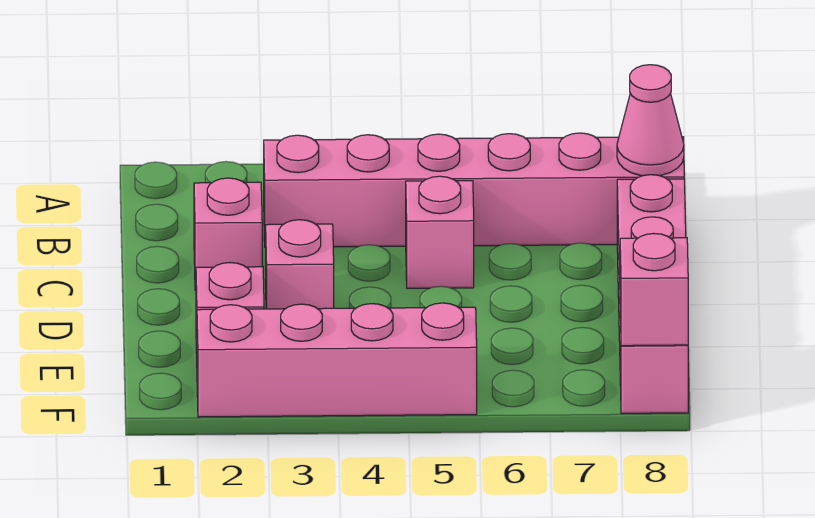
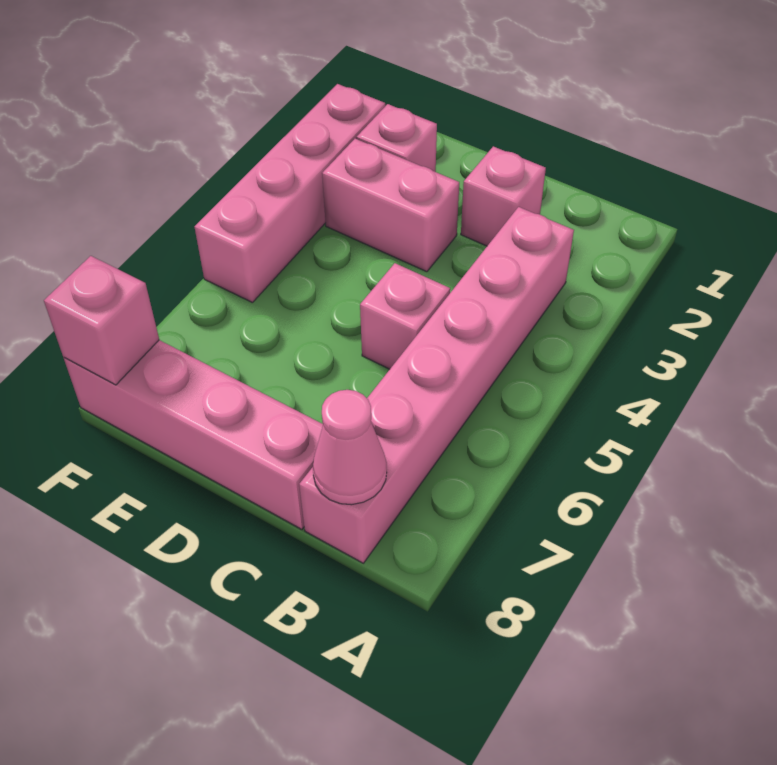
pink 1x1 brick [266,220,334,309] -> pink 1x2 brick [322,139,459,272]

